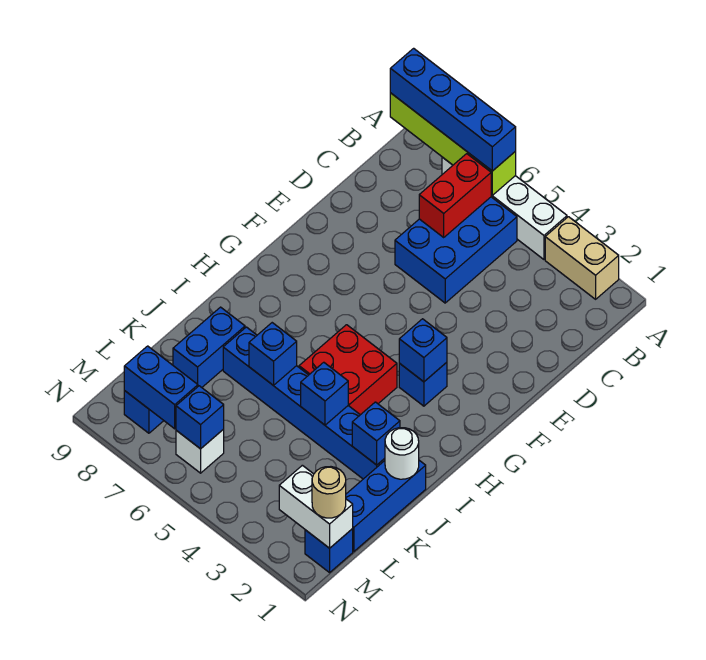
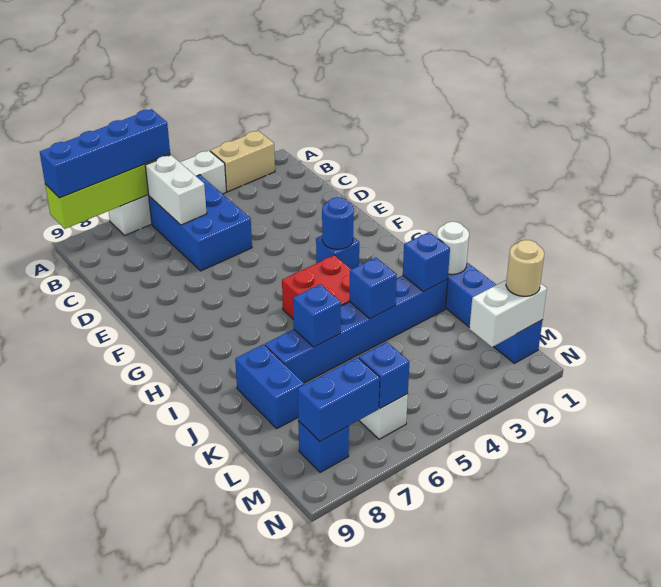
red 1x2 brick [419,154,491,237] -> white 1x2 brick [145,155,207,225]
blue 1x1 brick [399,319,447,382] -> blue 1x1 round brick [322,197,354,249]

